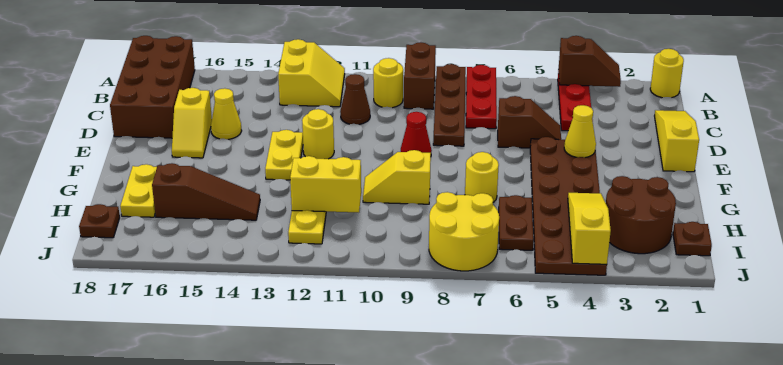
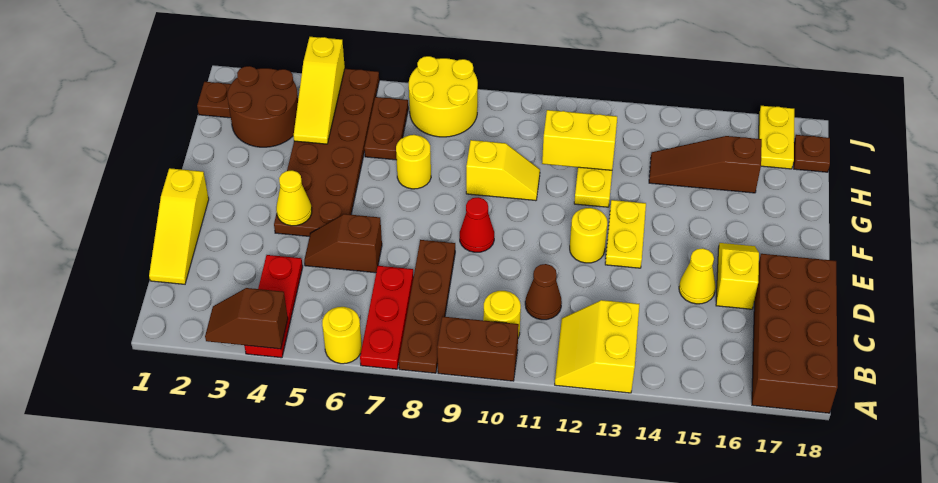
yellow 1x1 round brick [650,49,684,98] -> yellow 1x1 round brick moved to [322,307,362,364]
brown 1x2 brick [404,42,436,109] -> brown 1x2 brick turned to [437,316,519,381]
yellow 1x2 plate [120,164,157,217] -> yellow 1x2 plate moved to [759,106,794,169]

